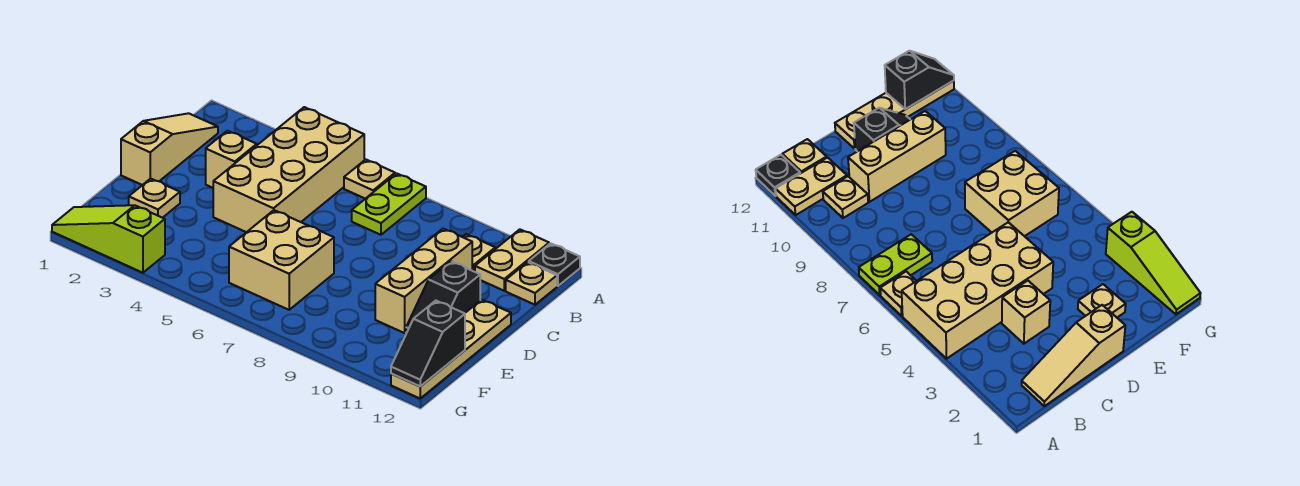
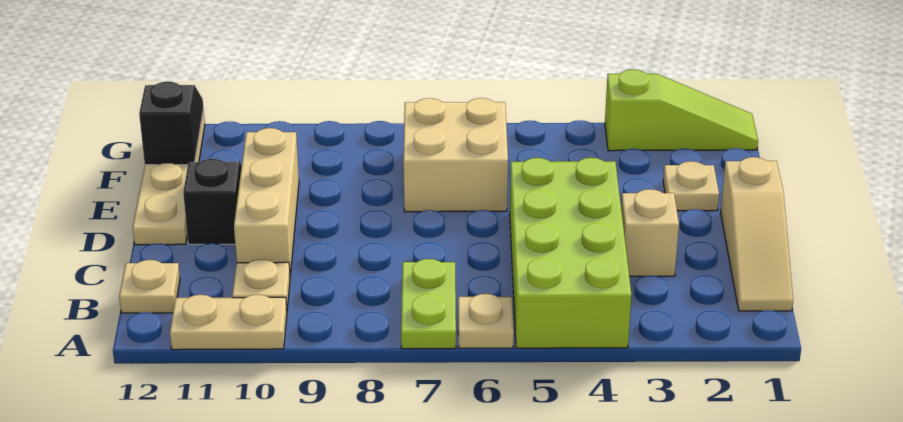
tan 2x4 brick [213,107,364,232] -> lime 2x4 brick [510,158,631,348]
tan 1x2 plate [475,229,549,291] -> tan 1x2 plate turned to [170,294,287,350]
black 1x1 plate [529,243,580,286] -> none

